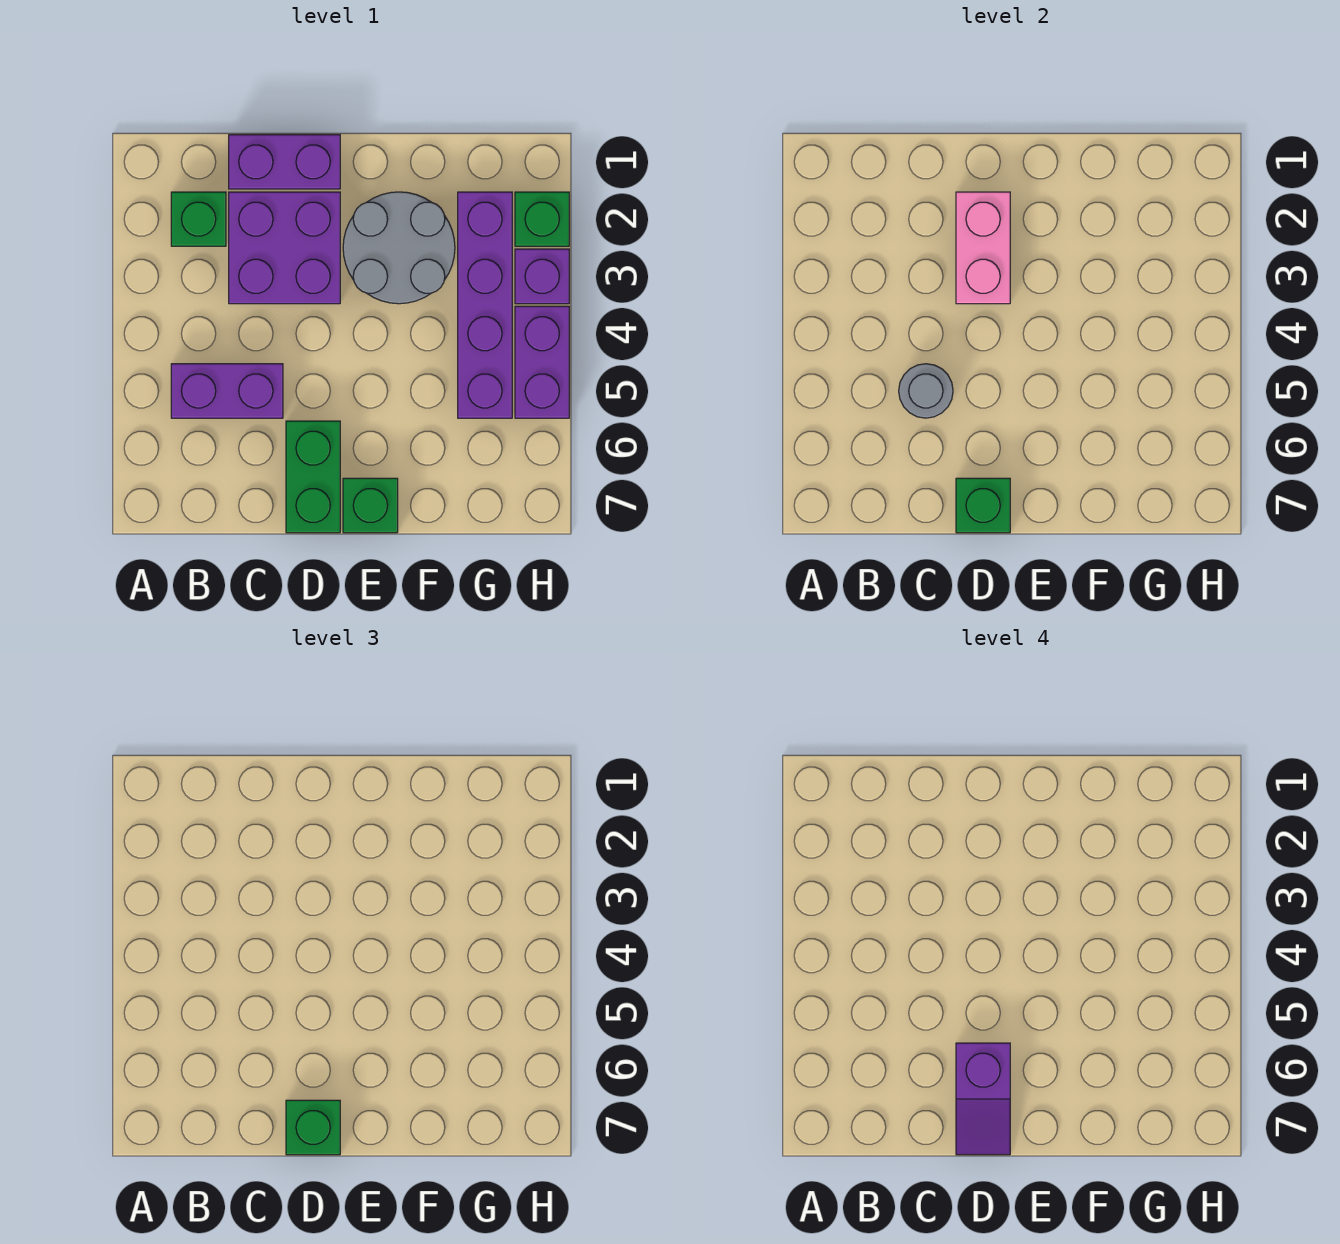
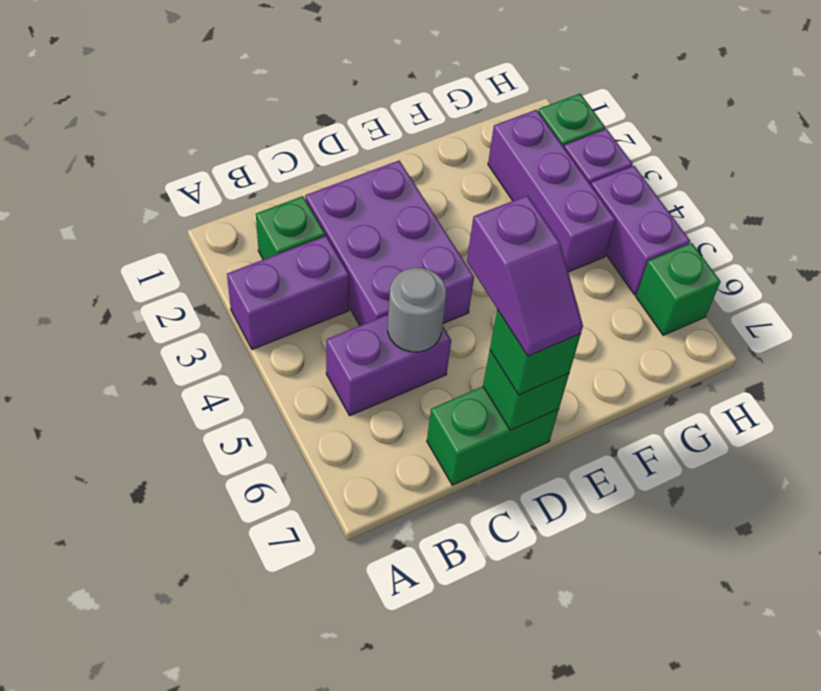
purple 1x2 brick [229,135,340,189] -> purple 1x2 brick moved to [227,236,349,349]
purple 2x2 brick [229,192,340,304] -> purple 2x3 brick [305,161,474,325]
pink 1x2 brick [956,192,1010,304] -> none
green 1x2 brick [286,421,340,533] -> green 1x2 brick turned to [427,386,559,485]
grey 2x2 round brick [343,192,455,304] -> none
green 1x1 brick [343,478,398,533] -> green 1x1 brick moved to [636,243,721,335]
purple 1x4 brick [458,192,512,418] -> purple 1x3 brick [488,110,616,272]

